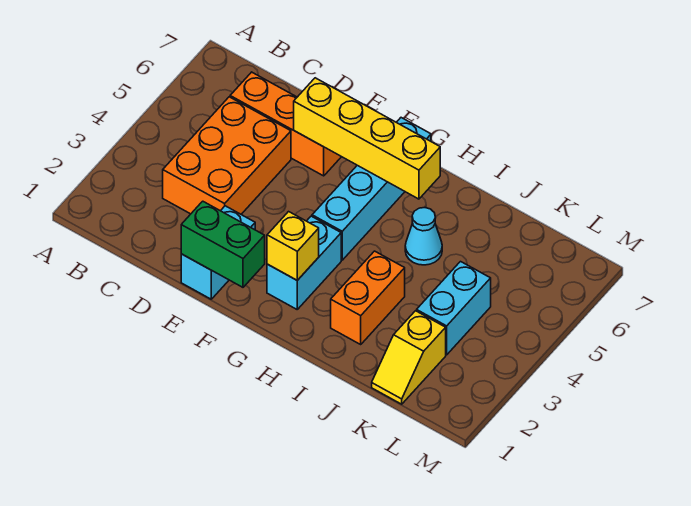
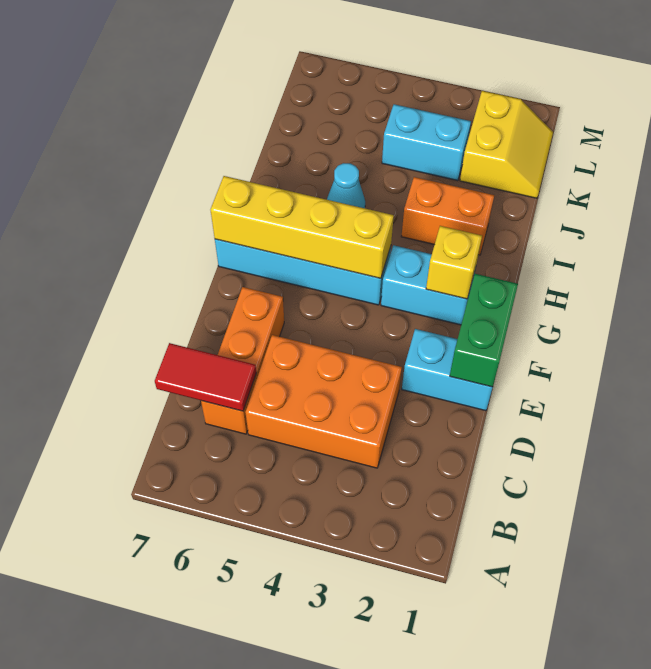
none -> red 1x2 tile [155,343,256,411]
yellow 1x4 brick [294,78,440,199] -> yellow 1x4 brick turned to [211,176,394,278]
yellow 1x2 slope [372,311,446,404] -> yellow 2x2 slope [460,91,553,198]

